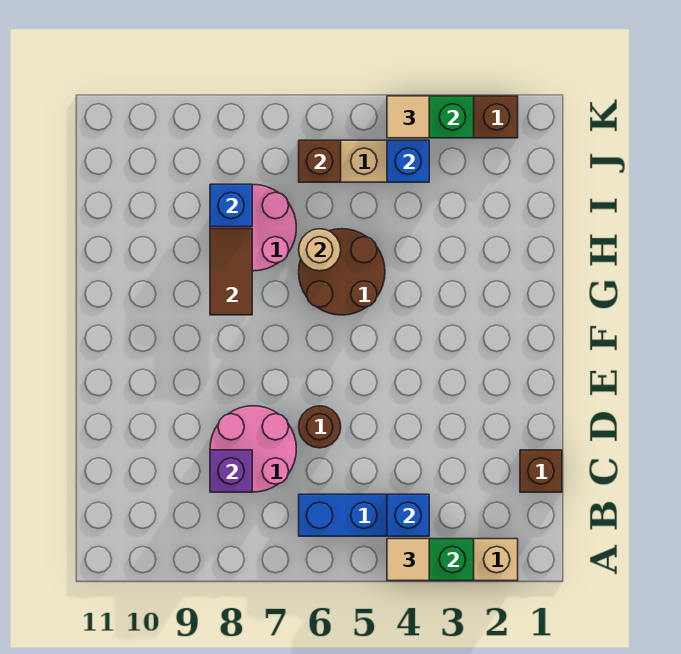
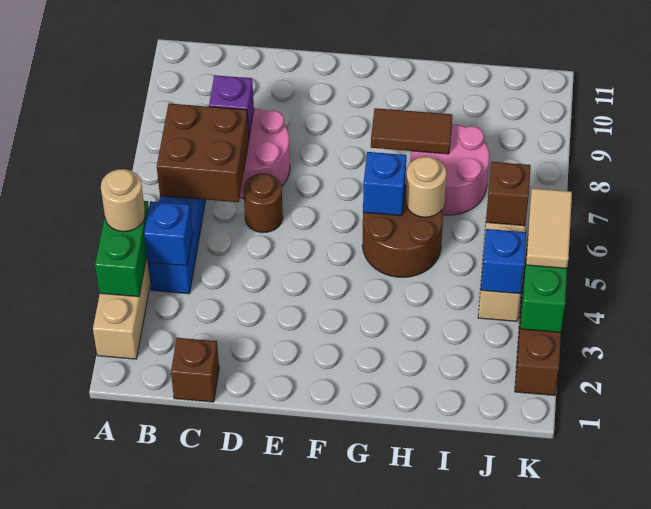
tan 1x1 tile [387,539,429,581] -> tan 1x1 round brick [101,169,145,232]
none -> brown 2x2 brick [157,104,249,202]
blue 1x1 brick [210,184,252,227] -> blue 1x1 brick moved to [363,152,406,216]
tan 1x1 tile [387,96,429,138] -> tan 1x2 tile [526,188,572,268]

